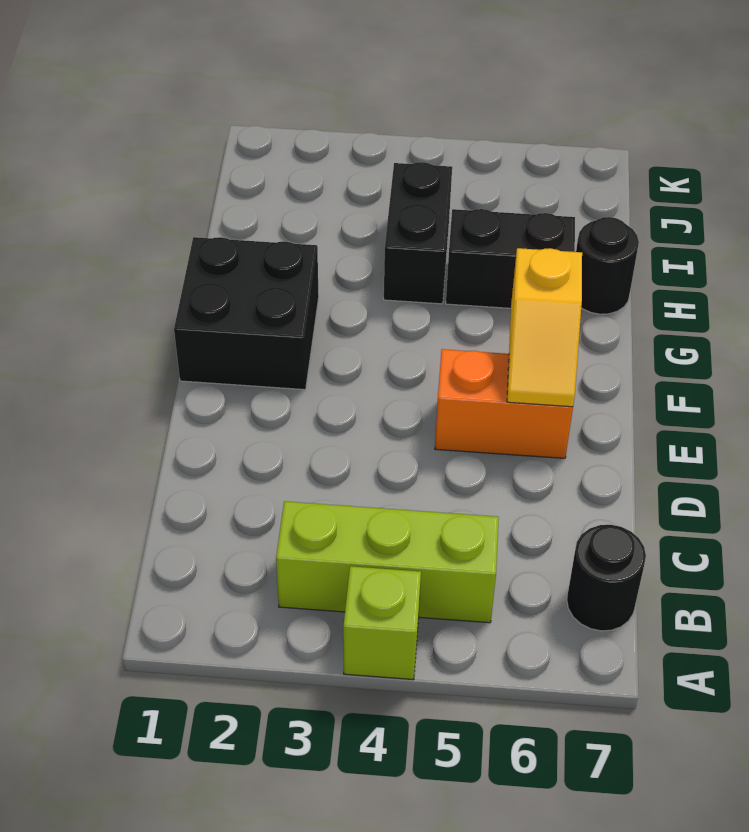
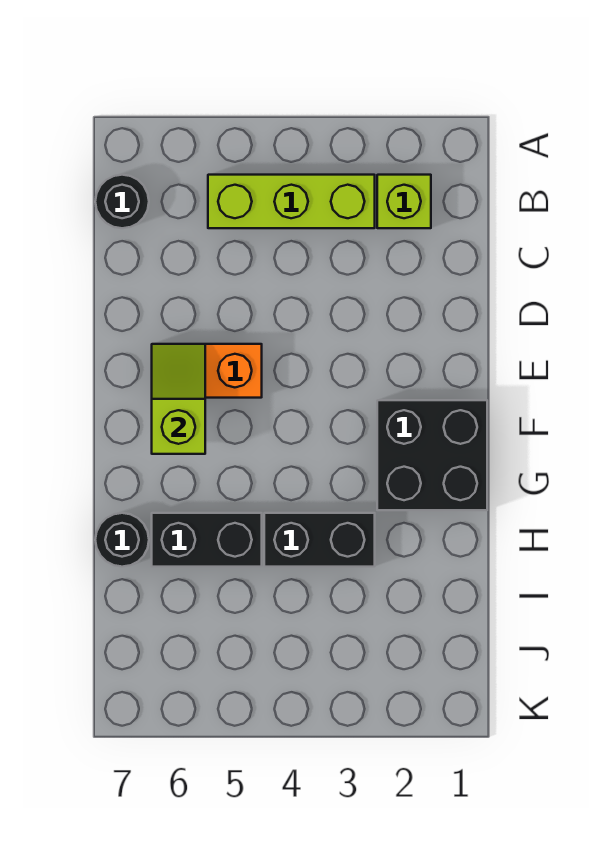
lime 1x1 brick [343,566,421,680] -> lime 1x1 brick moved to [377,175,431,228]
yellow 1x2 slope [507,248,582,407] -> lime 1x2 slope [152,344,205,454]
black 1x2 brick [384,162,452,304] -> black 1x2 brick turned to [264,513,375,567]

